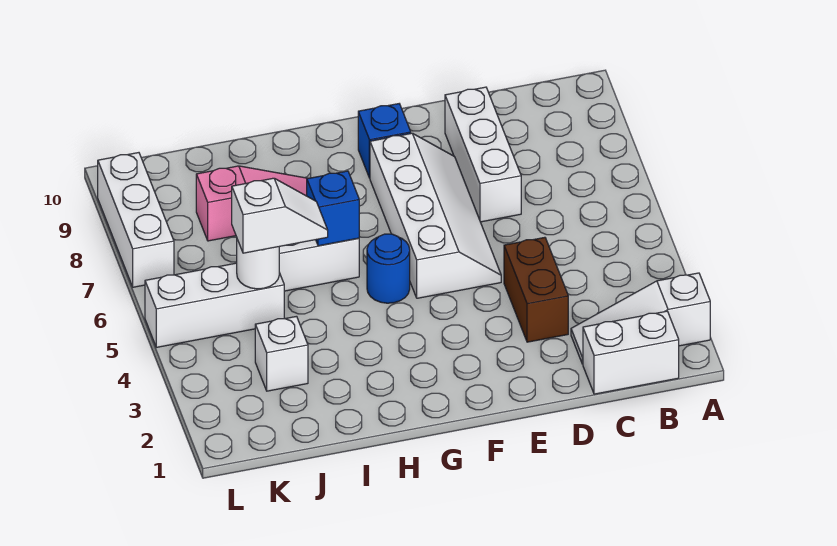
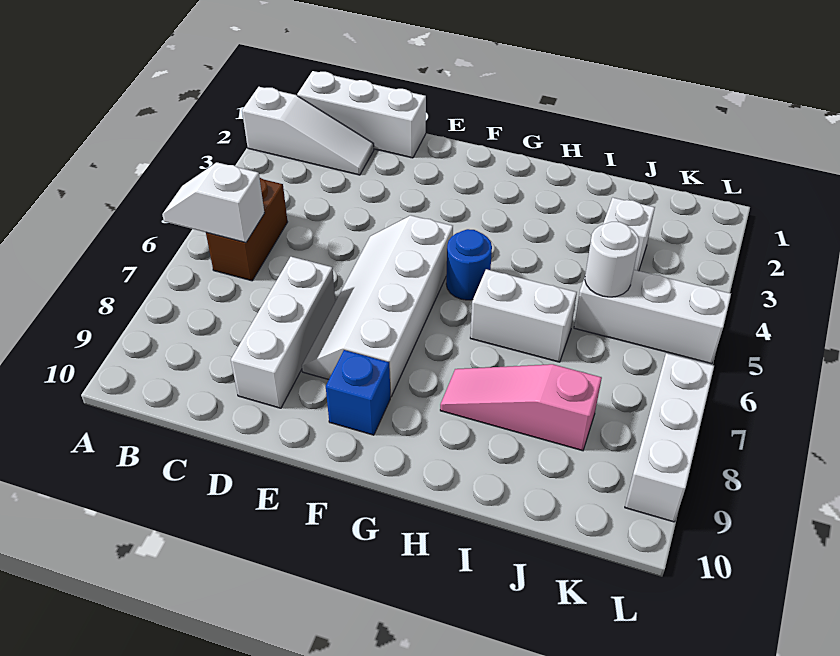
white 1x2 brick [583,311,679,394] -> white 1x3 brick [297,71,426,158]
brown 1x2 brick [504,237,568,342] -> brown 1x2 brick moved to [206,178,287,281]
blue 1x1 brick [307,171,359,246] -> none
white 1x2 slope [232,178,328,253] -> white 1x2 slope moved to [162,162,265,243]

